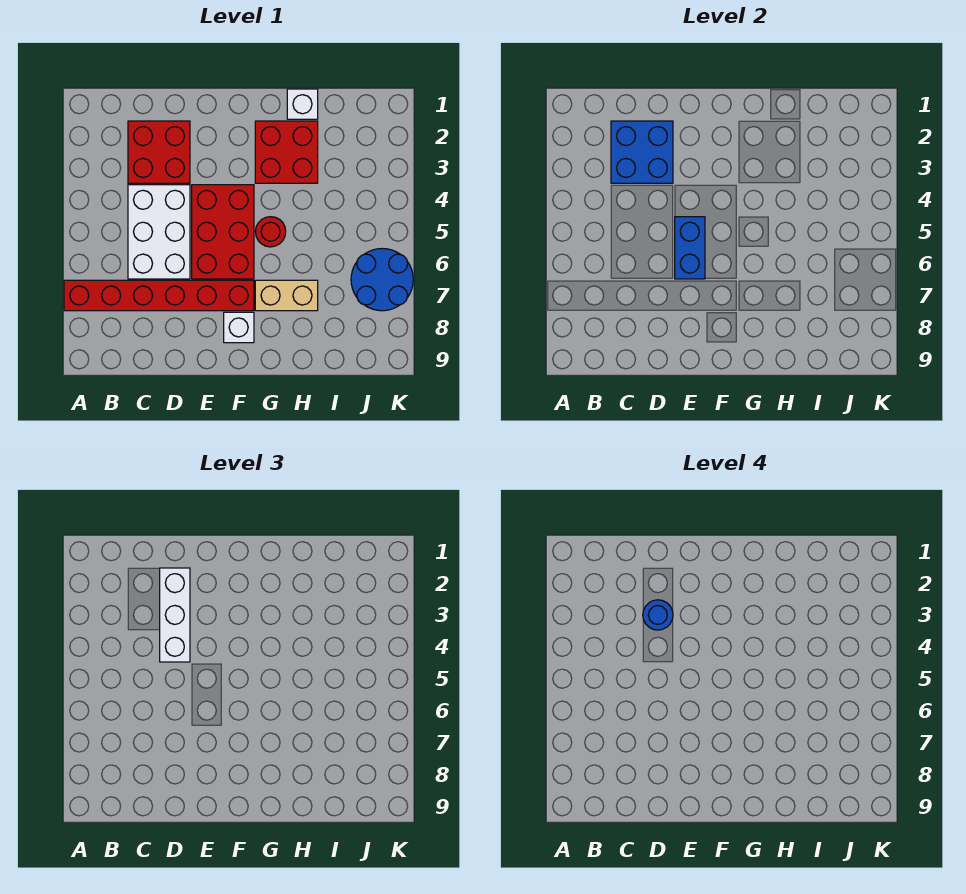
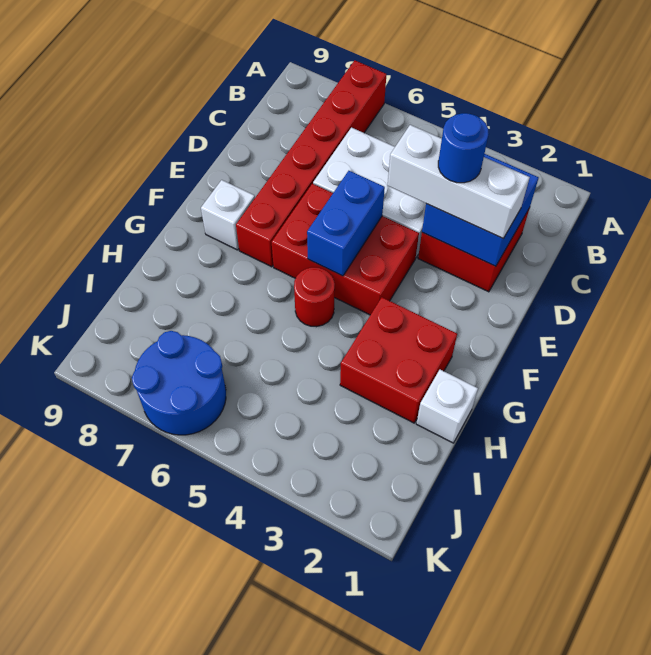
blue 1x2 brick [675,217,705,279] -> blue 1x2 brick turned to [307,171,385,276]
tan 1x2 brick [255,280,318,311] -> none

